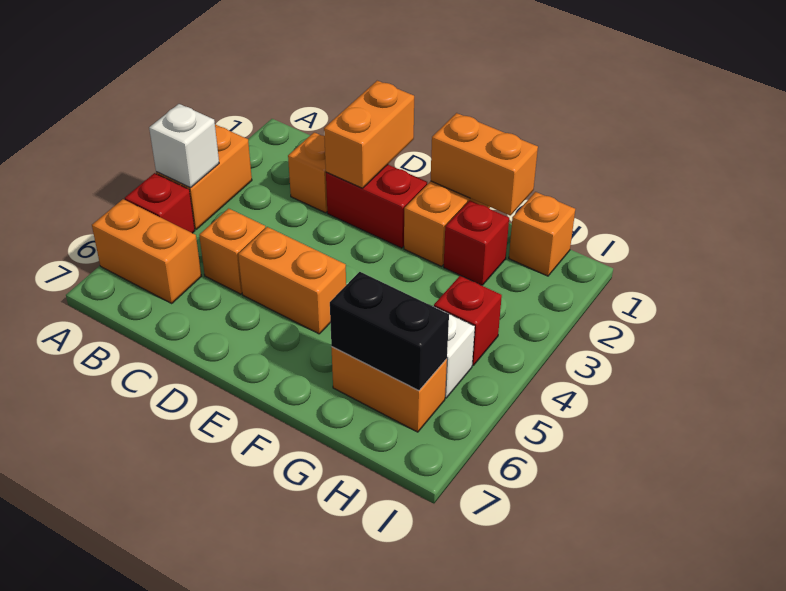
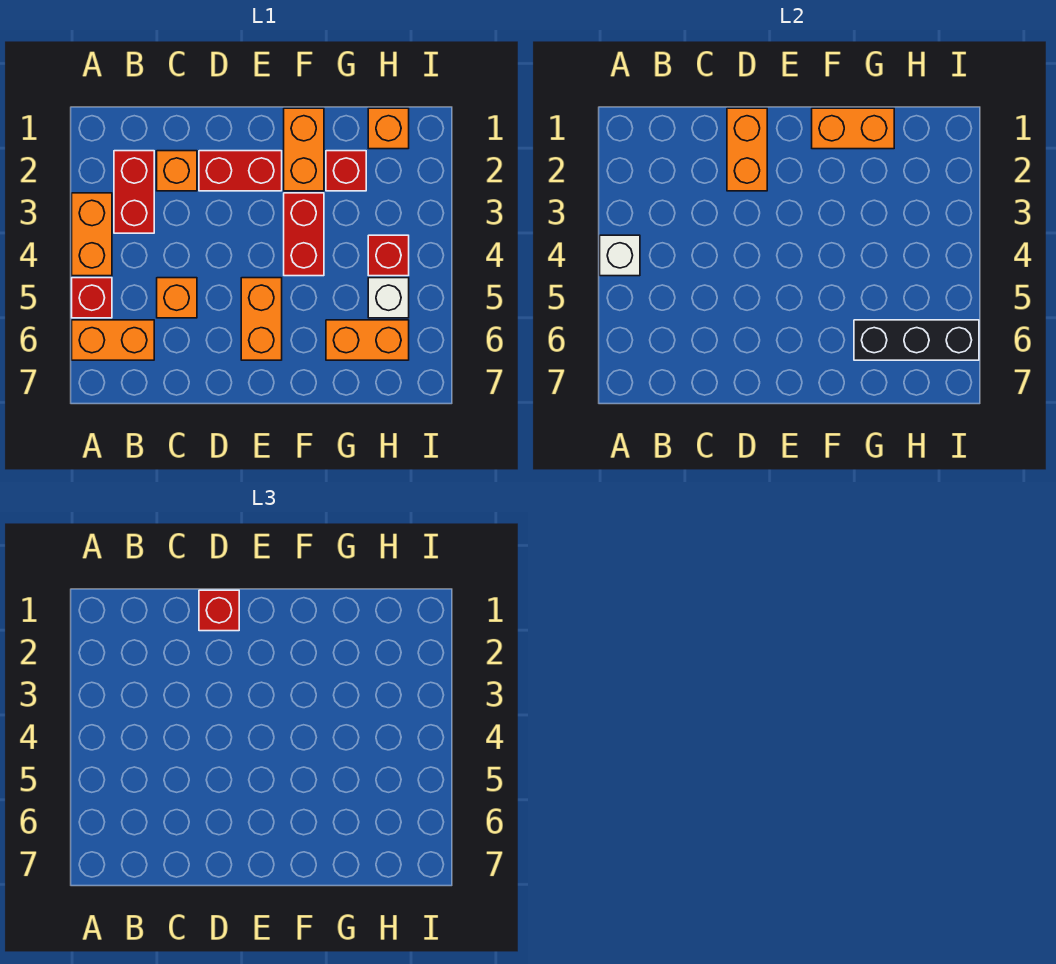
none -> red 1x2 brick [114,151,154,233]
none -> red 1x1 brick [199,590,239,631]
orange 1x2 brick [238,227,346,334] -> orange 1x2 brick turned to [241,278,282,360]
none -> red 1x2 brick [284,193,324,276]
black 1x2 brick [330,272,449,391] -> black 1x3 brick [854,320,979,360]

